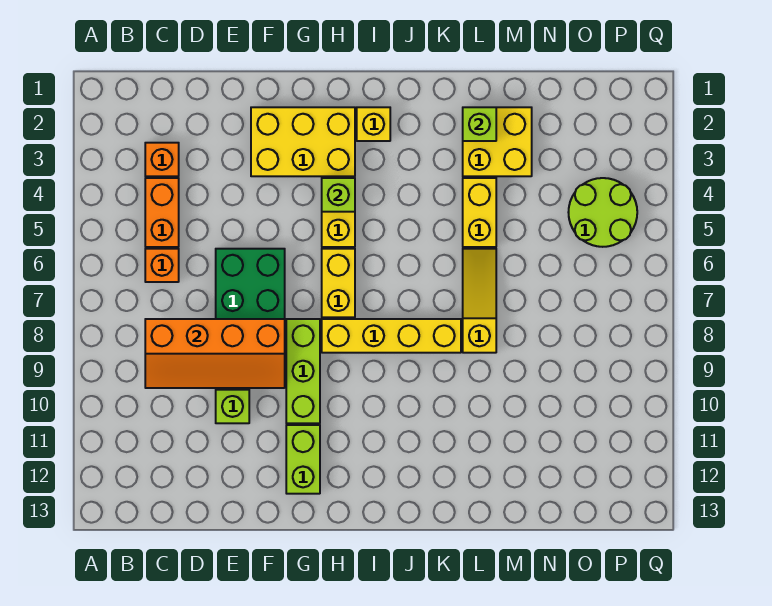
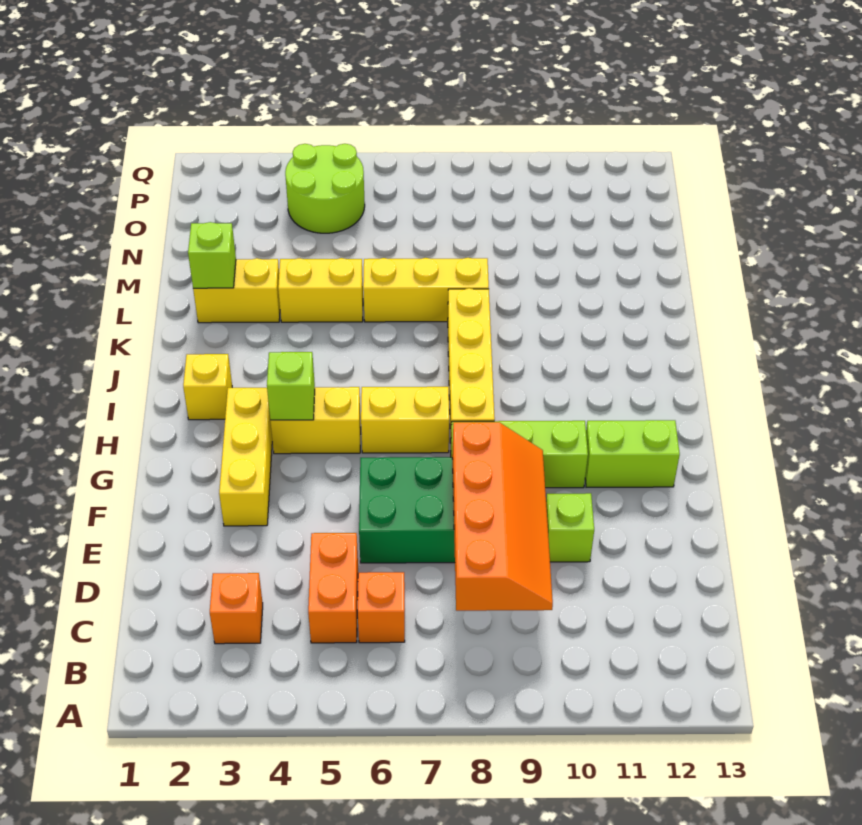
orange 1x2 brick [145,178,179,247] -> orange 1x2 brick turned to [308,533,358,643]
yellow 2x3 brick [251,107,355,176] -> yellow 1x3 brick [219,388,272,526]
yellow 2x2 brick [463,107,532,176] -> yellow 1x2 brick [193,258,280,323]
yellow 1x3 slope [463,249,496,353] -> yellow 1x3 brick [363,258,489,322]

